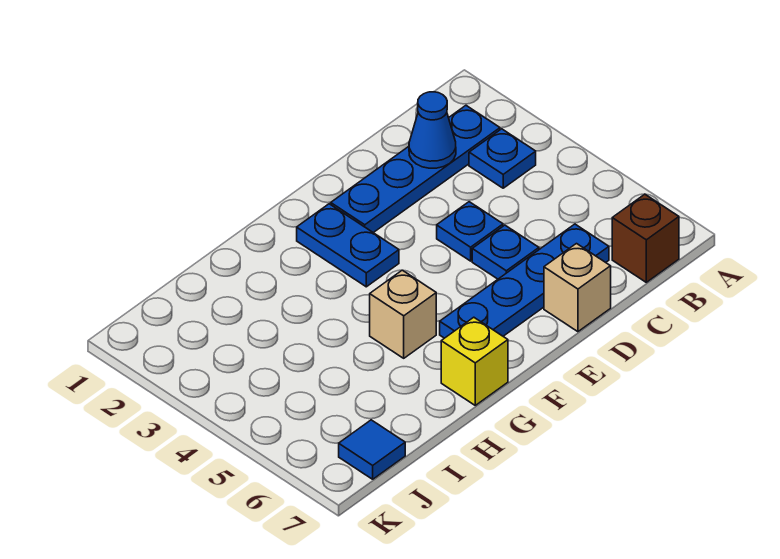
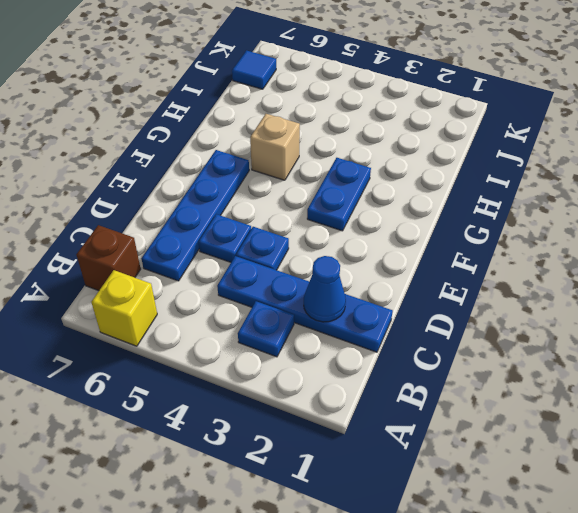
blue 1x4 plate [331,106,500,233] -> blue 1x4 plate turned to [217,256,393,352]
tan 1x1 brick [544,244,611,332] -> none
blue 1x2 plate [297,204,399,287] -> blue 1x2 plate turned to [307,158,371,231]
yellow 1x1 brick [441,317,508,405] -> yellow 1x1 brick moved to [91,270,157,346]

